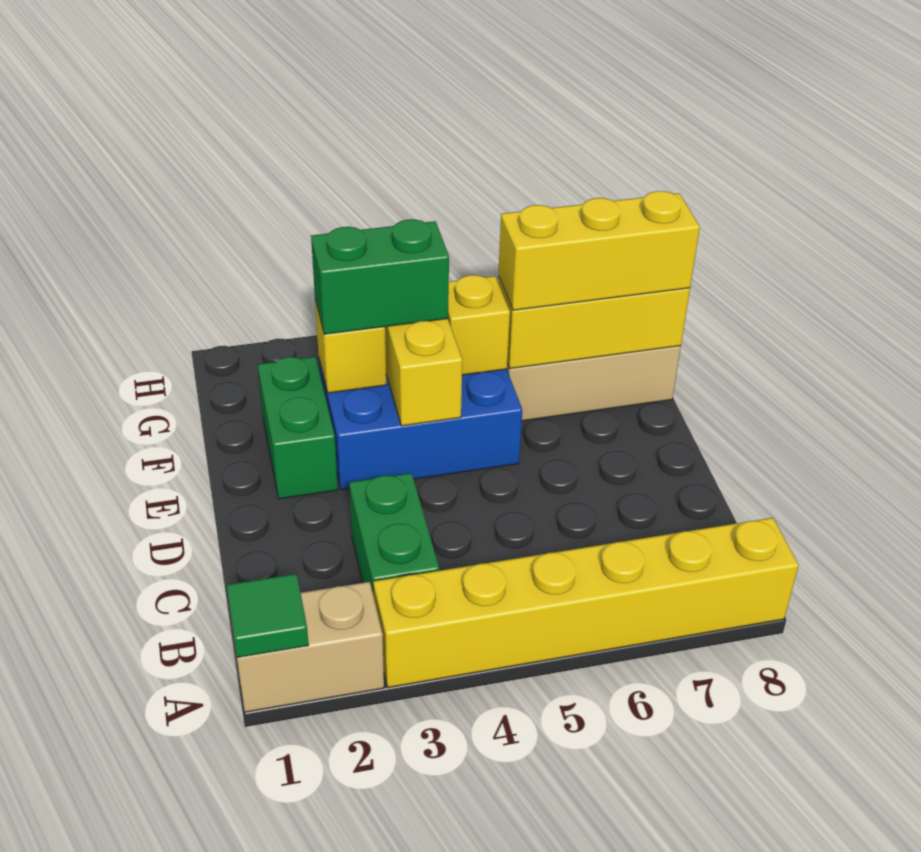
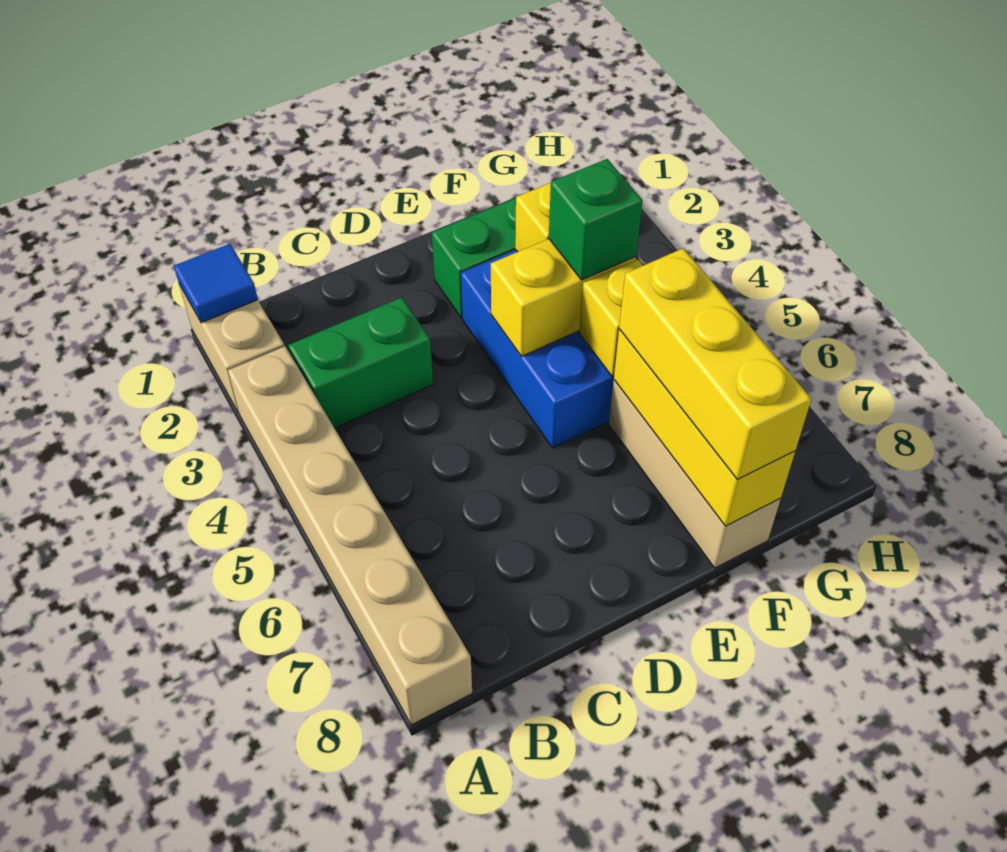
green 1x1 tile [227,574,309,657] -> blue 1x1 tile [174,244,258,323]
yellow 1x6 brick [373,518,799,688] -> tan 1x6 brick [228,346,472,725]
green 1x2 brick [311,219,449,334] -> green 1x1 brick [549,159,643,280]

